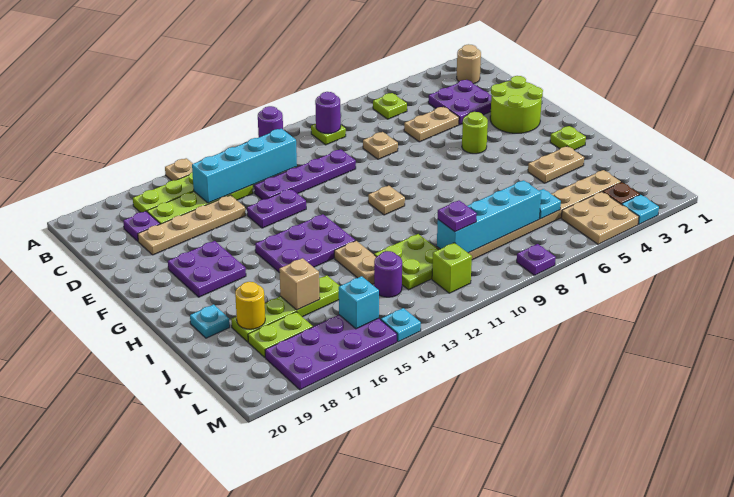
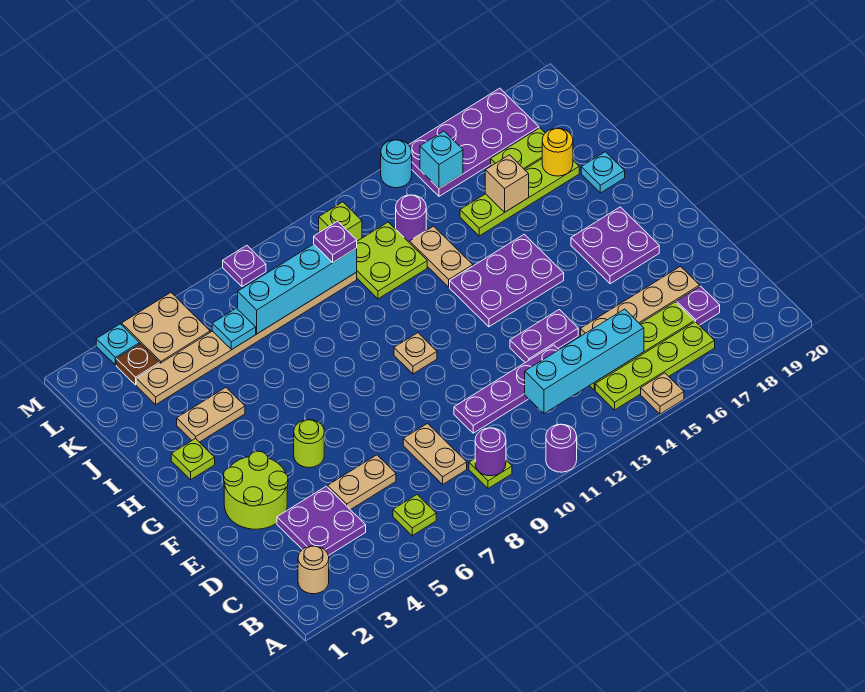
tan 1x1 plate [363,132,398,159] -> tan 1x2 plate [403,424,467,484]
cyan 1x1 plate [381,308,421,342] -> cyan 1x1 round brick [381,140,412,188]

